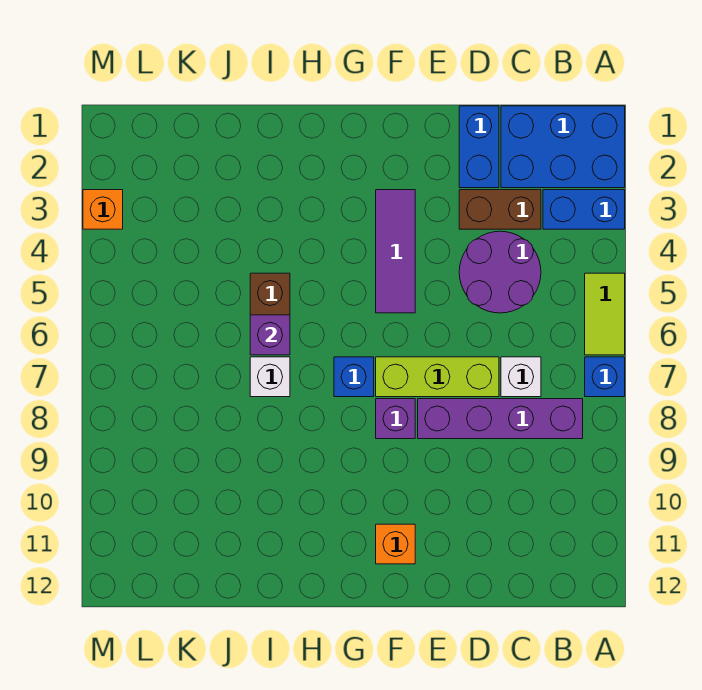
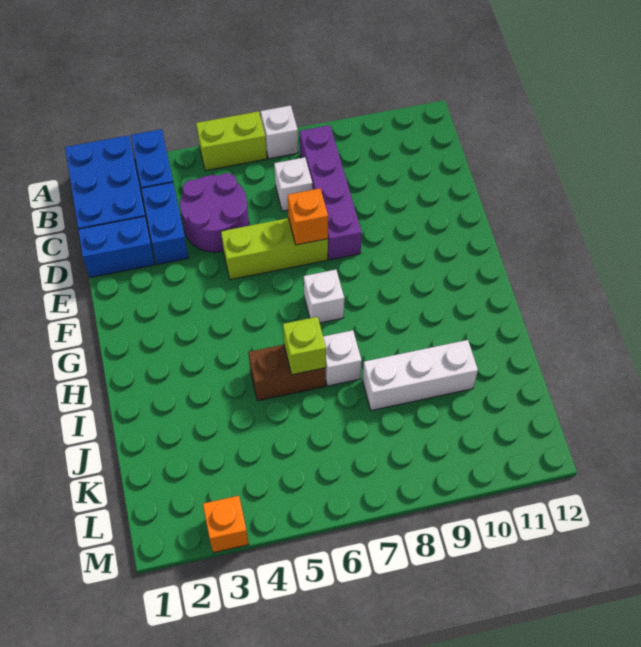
lime 1x2 tile [585,273,625,355] -> lime 1x2 brick [196,111,267,171]
blue 1x1 brick [585,357,625,397] -> white 1x1 brick [261,105,298,159]
brown 1x2 brick [459,190,541,229] -> blue 1x2 brick [141,182,189,264]
lime 1x3 brick [376,357,499,397] -> lime 1x3 brick turned to [221,218,328,280]
purple 1x3 tile [376,190,415,313] -> none
purple 1x1 brick [376,399,415,439] -> none
orange 1x1 brick [376,524,415,564] -> orange 1x1 brick moved to [288,188,328,245]
blue 1x1 brick [334,357,374,397] -> white 1x1 brick [304,270,344,323]
purple 1x1 brick [250,315,290,355] -> lime 1x1 brick [283,317,326,375]
none -> white 1x3 brick [362,340,478,410]

